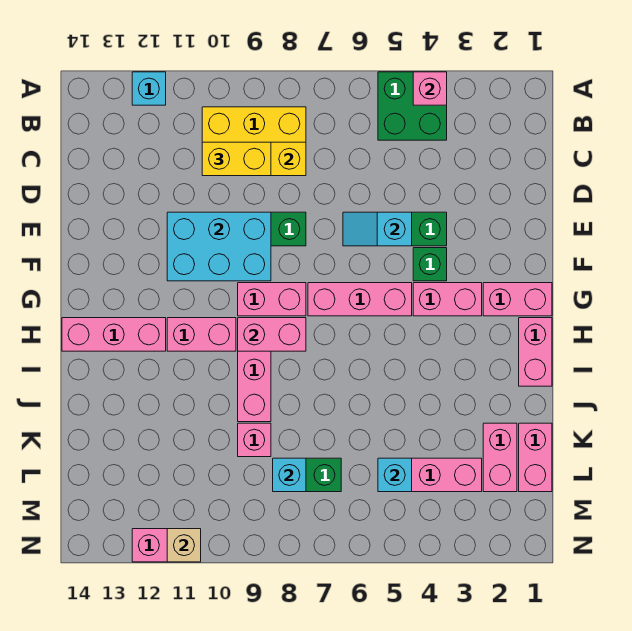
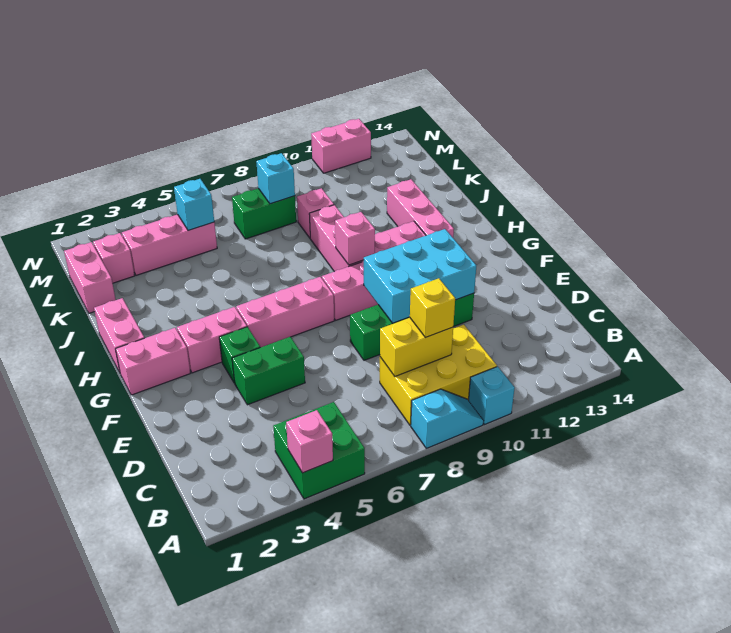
cyan 1x1 brick [132,72,166,105] -> cyan 1x1 brick moved to [468,366,515,424]
yellow 1x2 brick [202,142,271,176] -> yellow 1x1 brick [410,278,455,338]
cyan 1x2 slope [343,212,412,246] -> cyan 1x2 slope moved to [411,389,484,448]
pink 1x2 brick [238,318,306,351] -> pink 1x1 brick [335,212,375,265]
pink 1x3 brick [62,318,166,351] -> pink 1x3 brick turned to [387,179,454,237]
pink 1x2 brick [483,423,517,492] -> pink 1x1 brick [93,233,135,283]
tan 1x1 brick [167,529,201,562] -> none

